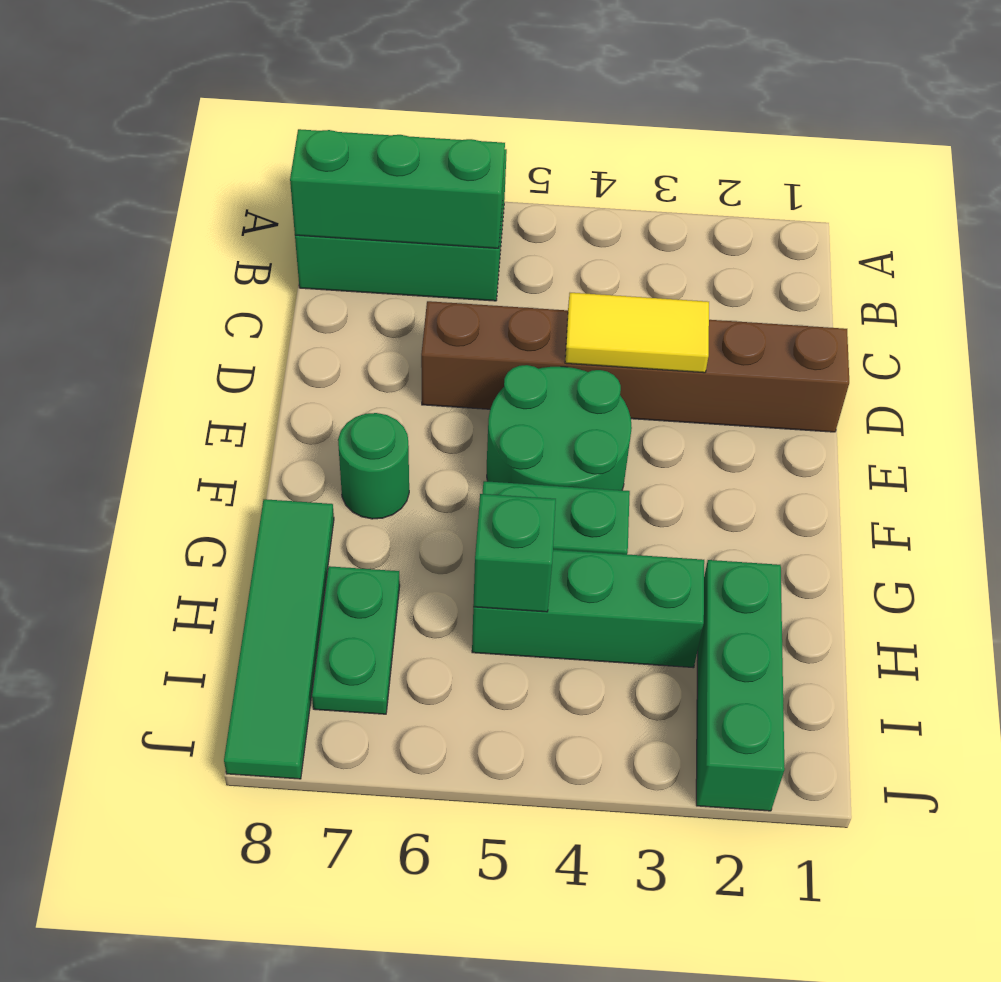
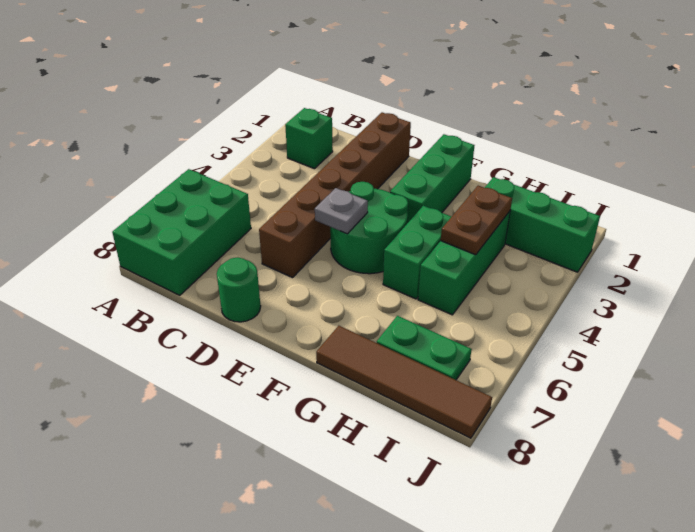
green 1x3 brick [290,129,505,248] -> green 1x3 brick moved to [390,134,474,223]
yellow 1x2 tile [565,293,709,373] -> none
none -> grey 1x1 plate [315,188,368,234]
green 1x1 round brick [338,413,409,519] -> green 1x1 round brick moved to [217,257,261,322]
green 1x4 tile [224,499,334,779] -> brown 1x4 tile [316,326,492,438]
none -> brown 1x2 plate [441,186,512,255]
green 1x1 brick [473,494,556,612] -> green 1x1 brick moved to [285,108,333,169]

